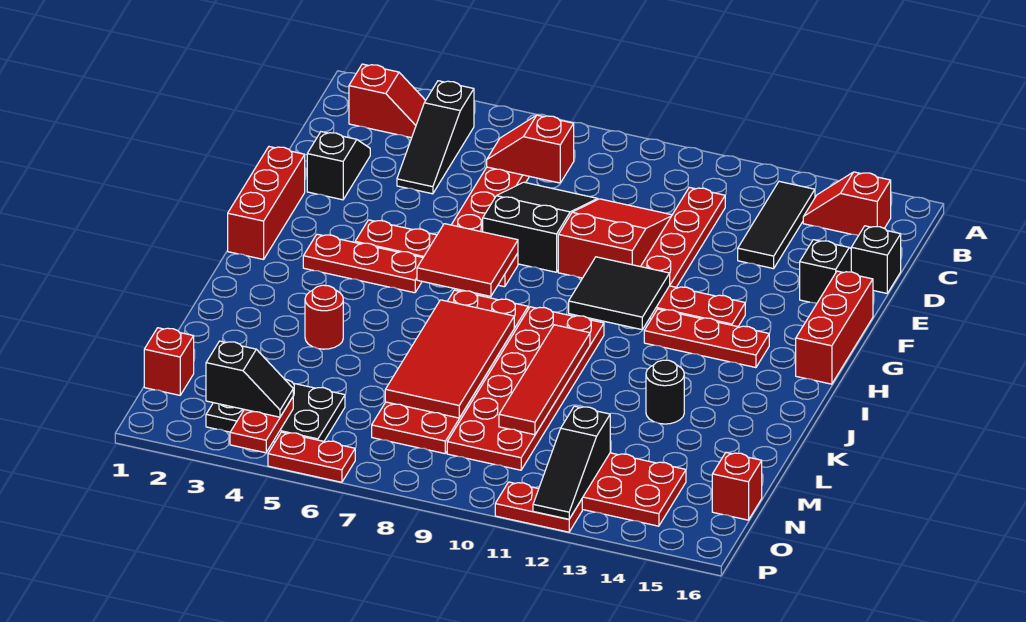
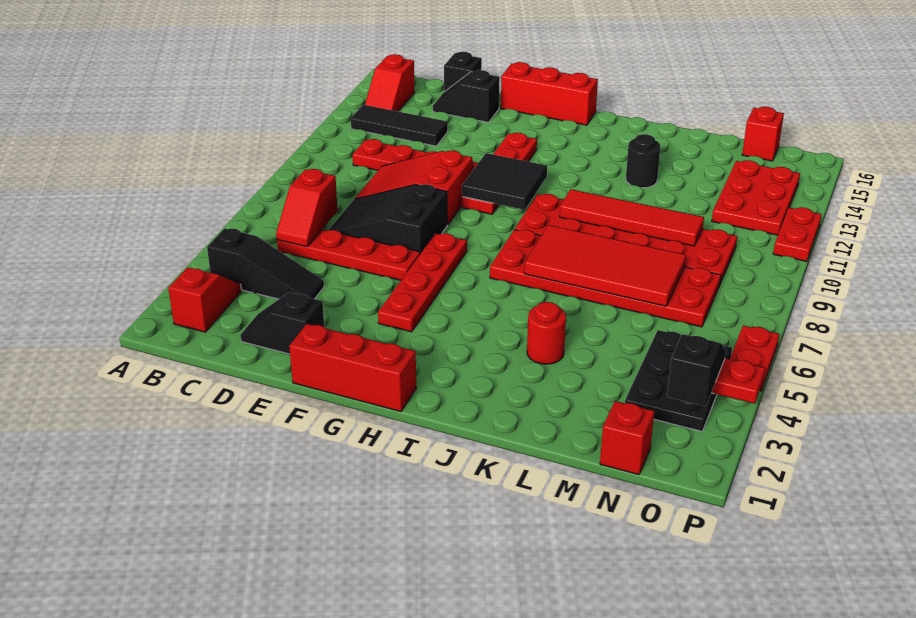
red 2x2 tile [417,224,518,296] -> none
red 1x3 plate [303,234,423,293] -> none
red 1x3 plate [644,309,769,368] -> none
black 1x3 slope [533,406,610,519] -> none

